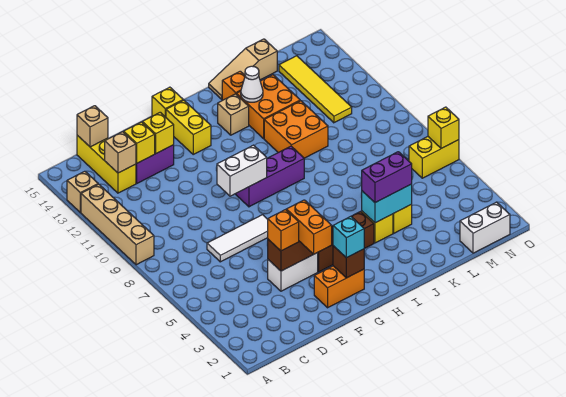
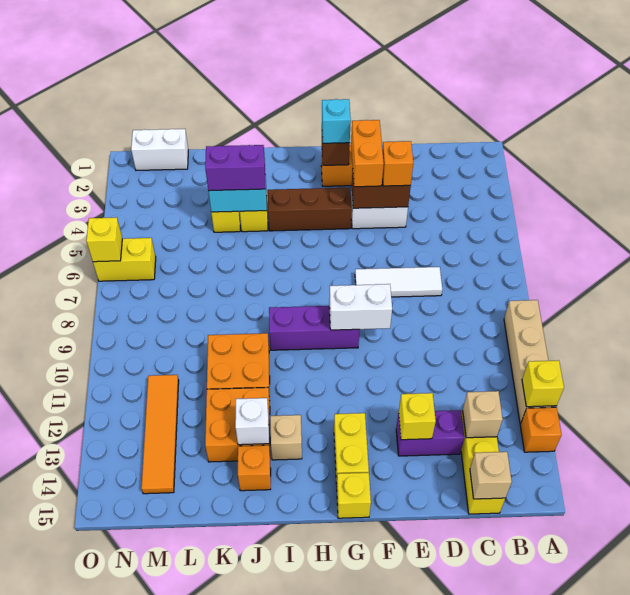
tan 1x1 brick [67,171,98,213] -> orange 1x1 brick [520,407,562,452]
yellow 1x1 brick [124,122,155,163] -> yellow 1x1 brick moved to [522,360,564,407]
white 1x1 cone [241,66,263,102] -> white 1x1 brick [235,398,269,445]
tan 1x3 slope [209,39,277,99] -> none
yellow 1x4 tile [279,56,352,123] -> orange 1x4 tile [141,375,179,494]

